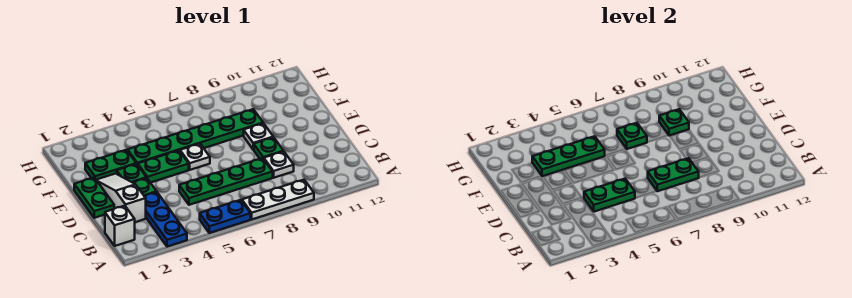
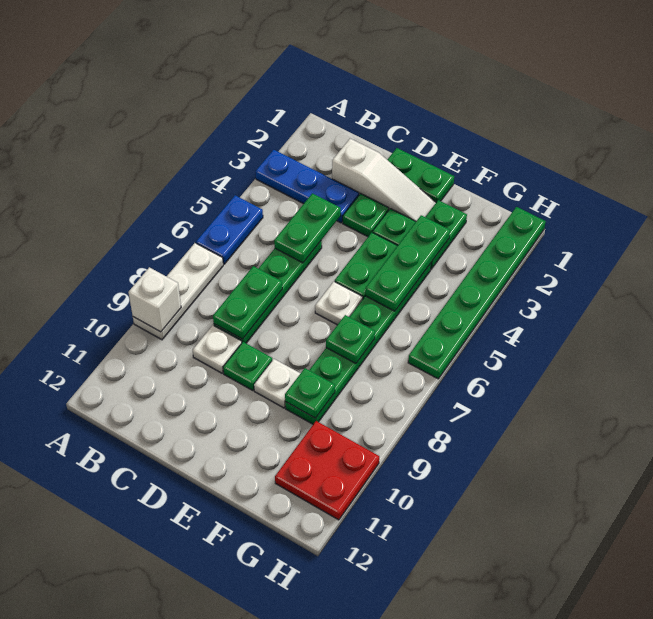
white 1x1 brick [105,206,135,246] -> white 1x1 brick moved to [128,267,181,332]
none -> red 2x2 plate [275,421,379,520]
none -> green 1x6 plate [408,207,546,379]

